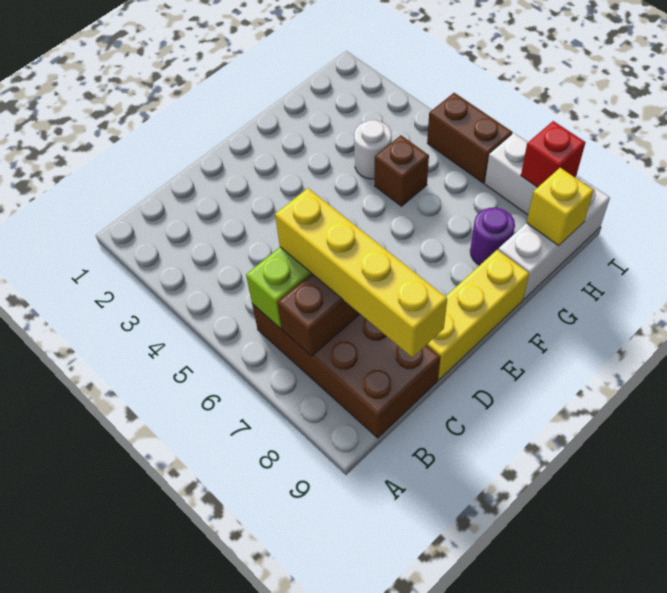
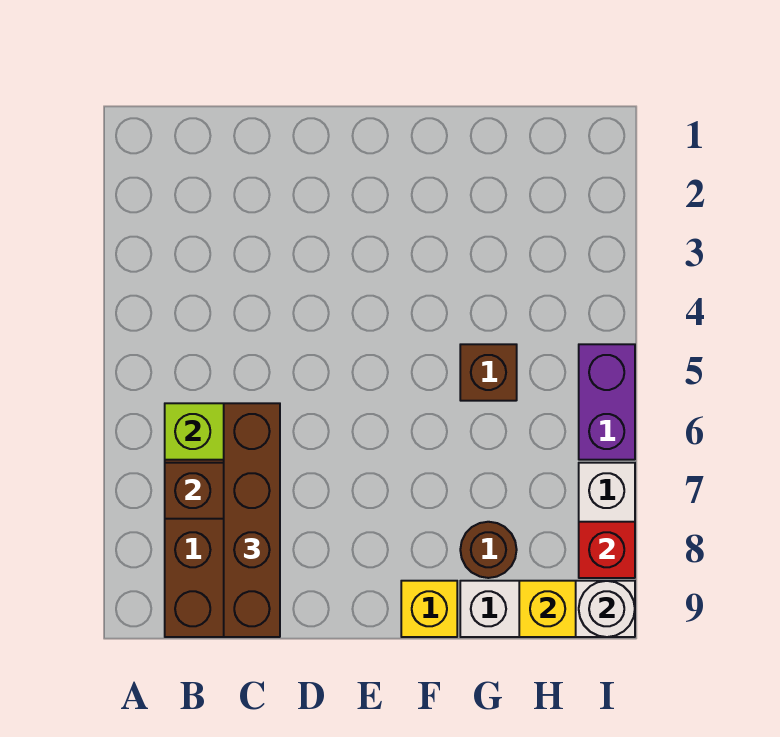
yellow 1x4 brick [275,188,447,357] -> brown 1x4 brick [224,403,280,637]
yellow 1x3 brick [427,250,529,380] -> yellow 1x1 brick [401,581,457,637]
white 1x1 round brick [354,120,392,179] -> white 1x1 round brick moved to [579,581,635,637]
purple 1x1 round brick [470,208,515,265] -> brown 1x1 round brick [460,522,517,578]
brown 1x2 brick [427,93,513,183] -> purple 1x2 brick [579,344,635,460]

